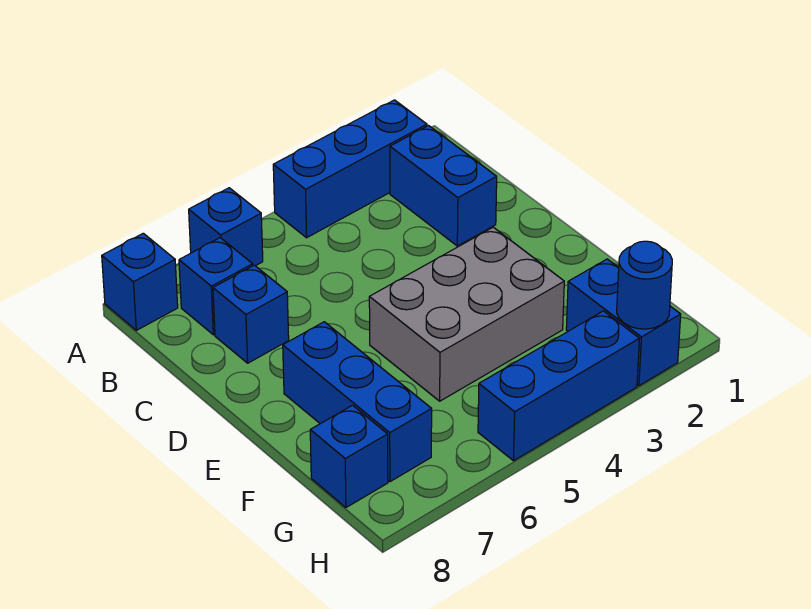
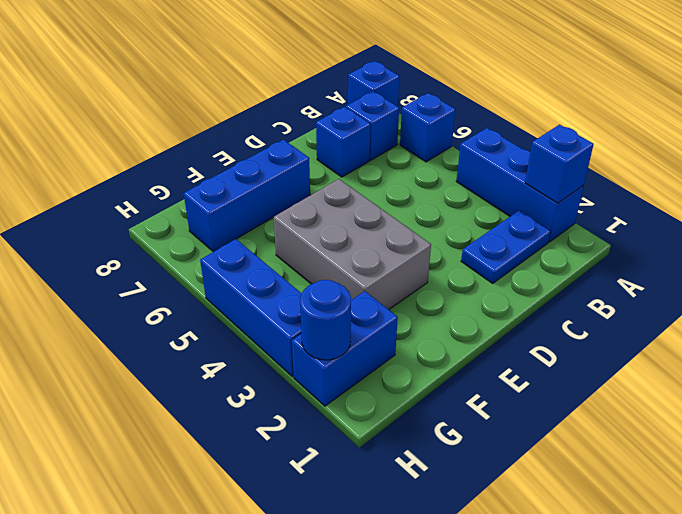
blue 1x2 brick [390,126,497,246] -> blue 1x2 plate [461,211,551,283]
blue 1x1 brick [310,405,388,507] -> blue 1x1 brick moved to [525,125,594,203]

